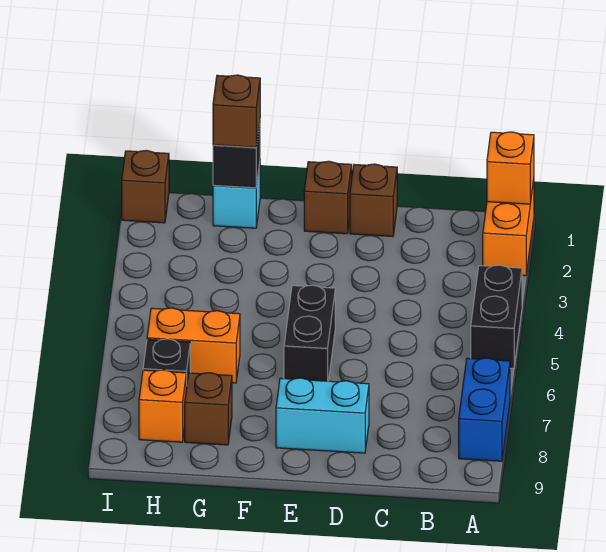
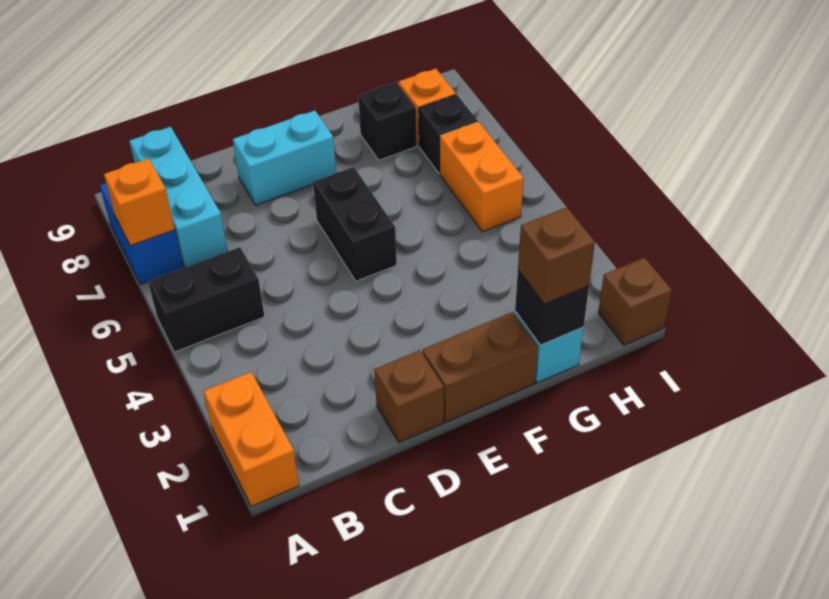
orange 1x1 brick [487,132,534,204] -> orange 1x1 brick moved to [104,159,175,246]
black 1x2 brick [471,265,522,368] -> black 1x2 brick turned to [148,247,265,352]
none -> cyan 1x3 brick [129,127,228,267]
brown 1x1 brick [304,161,352,234] -> brown 1x2 brick [422,312,538,422]
orange 1x2 brick [147,308,240,383] -> orange 1x2 brick turned to [440,122,524,232]
brown 1x1 brick [185,373,232,445] -> black 1x1 brick [358,82,417,160]

